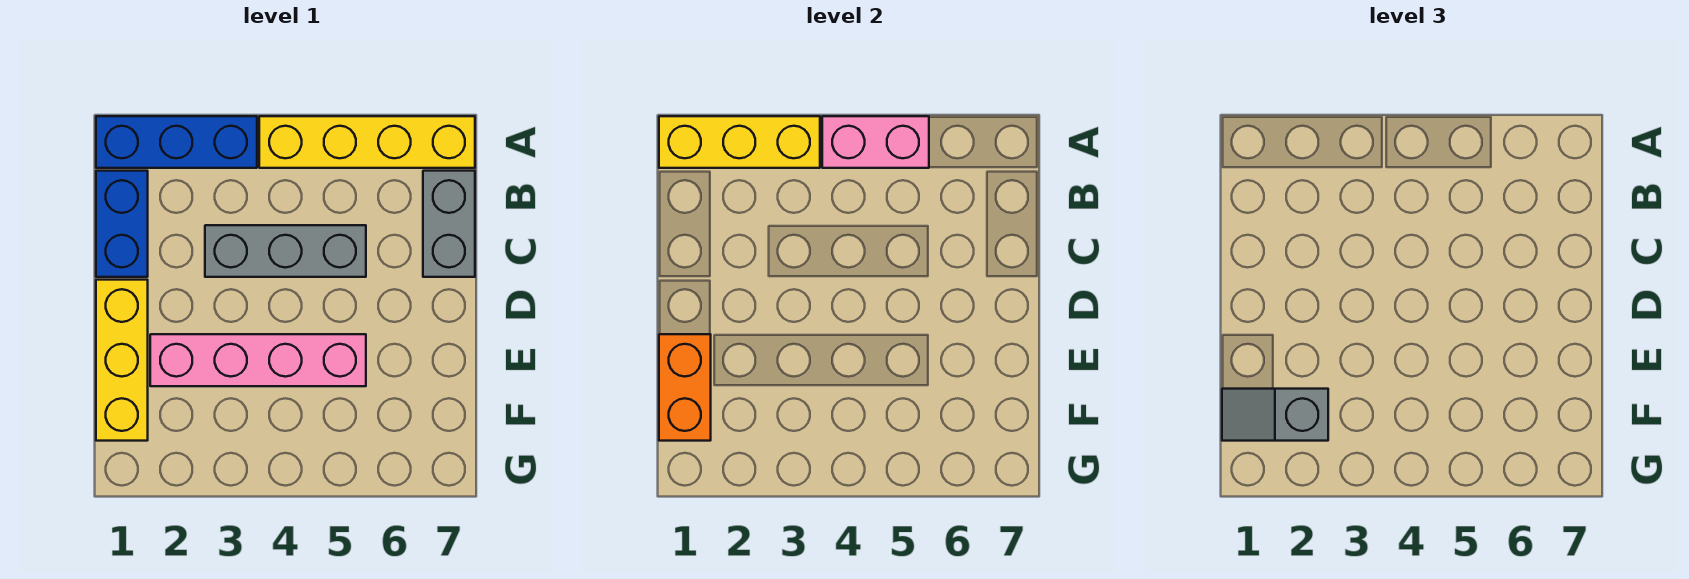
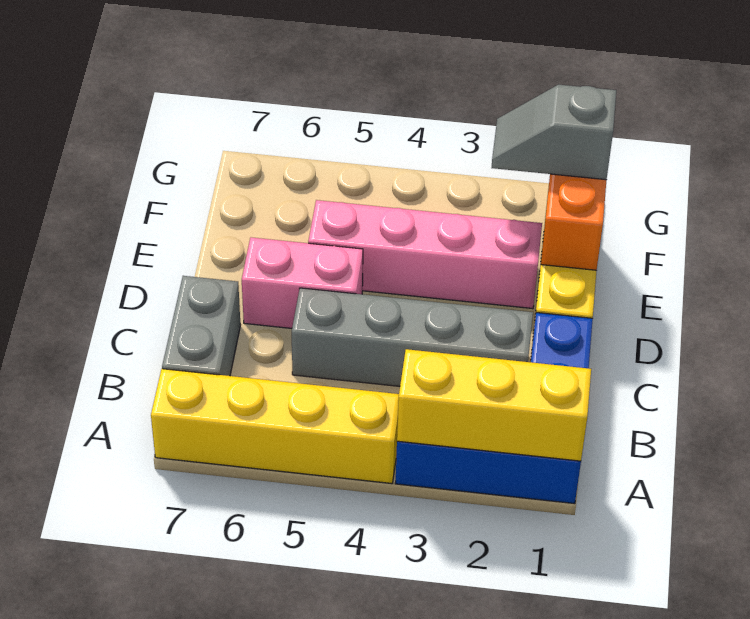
pink 1x2 brick [822,116,929,168] -> pink 1x2 brick moved to [242,237,363,328]
grey 1x3 brick [205,225,366,277] -> grey 1x4 brick [292,288,533,386]
grey 1x2 slope [1222,389,1328,441] -> grey 1x2 slope turned to [492,85,616,180]

